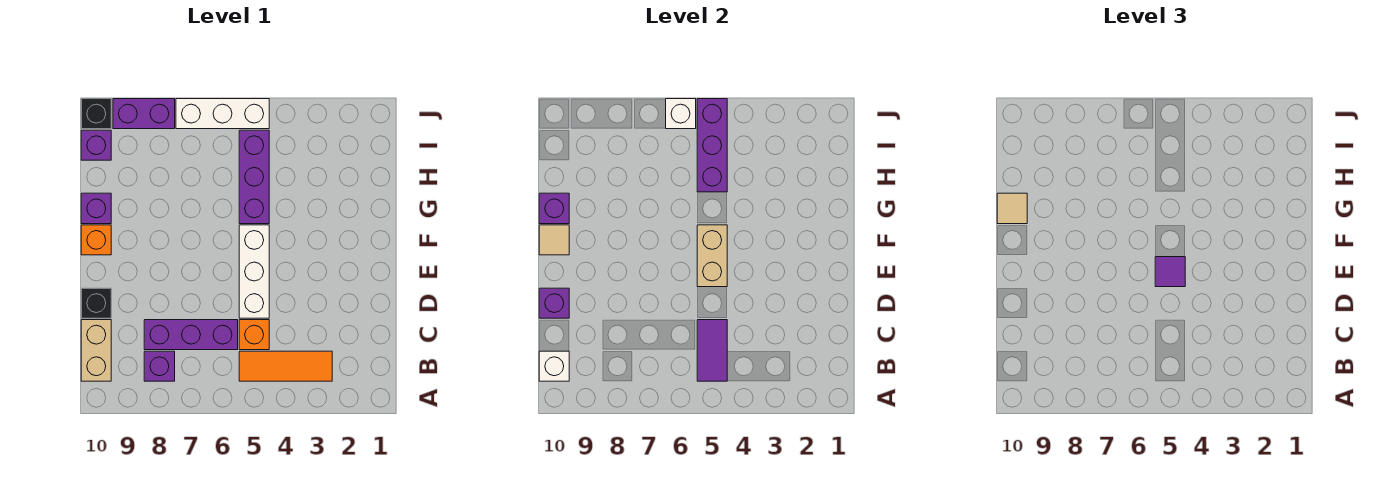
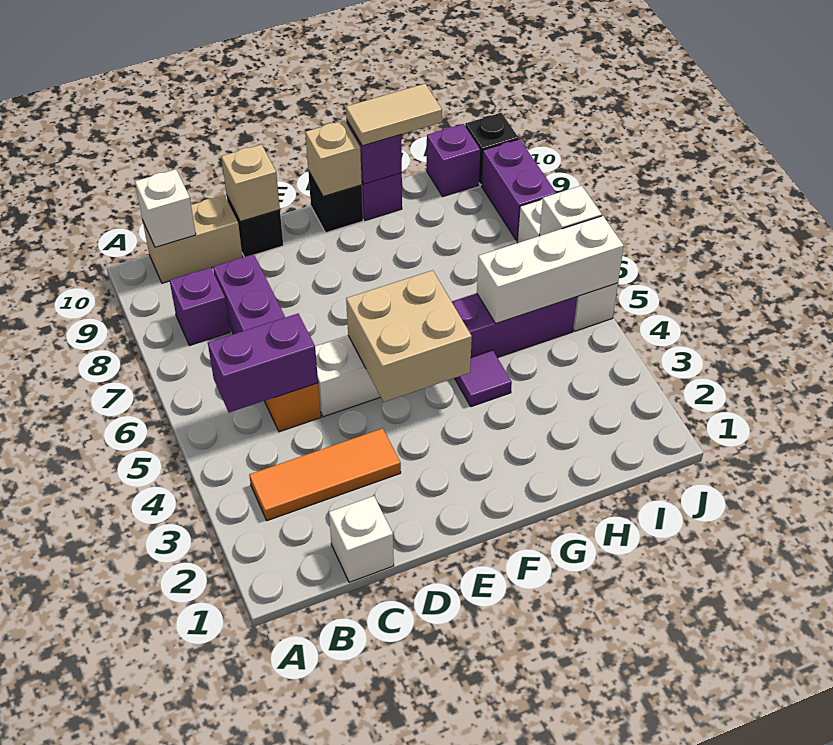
orange 1x3 tile [239,351,332,381] -> orange 1x3 tile turned to [249,428,401,521]
purple 1x2 tile [697,320,727,381] -> purple 1x2 brick [208,314,318,412]
none -> white 1x1 brick [329,496,394,582]
purple 1x1 brick [539,288,569,318] -> tan 1x1 brick [221,144,280,222]
tan 1x2 brick [697,225,727,287] -> tan 2x2 brick [346,270,472,402]
purple 1x1 tile [1155,257,1185,287] -> purple 1x1 tile moved to [455,350,512,407]
orange 1x1 brick [81,225,111,255] -> black 1x1 brick [308,171,363,233]
tan 1x1 tile [539,225,569,255] -> tan 1x1 brick [305,120,362,197]
tan 1x1 tile [997,193,1027,224] -> tan 1x2 tile [346,84,442,146]
purple 1x3 brick [697,99,727,192] -> white 1x3 brick [477,216,624,324]

